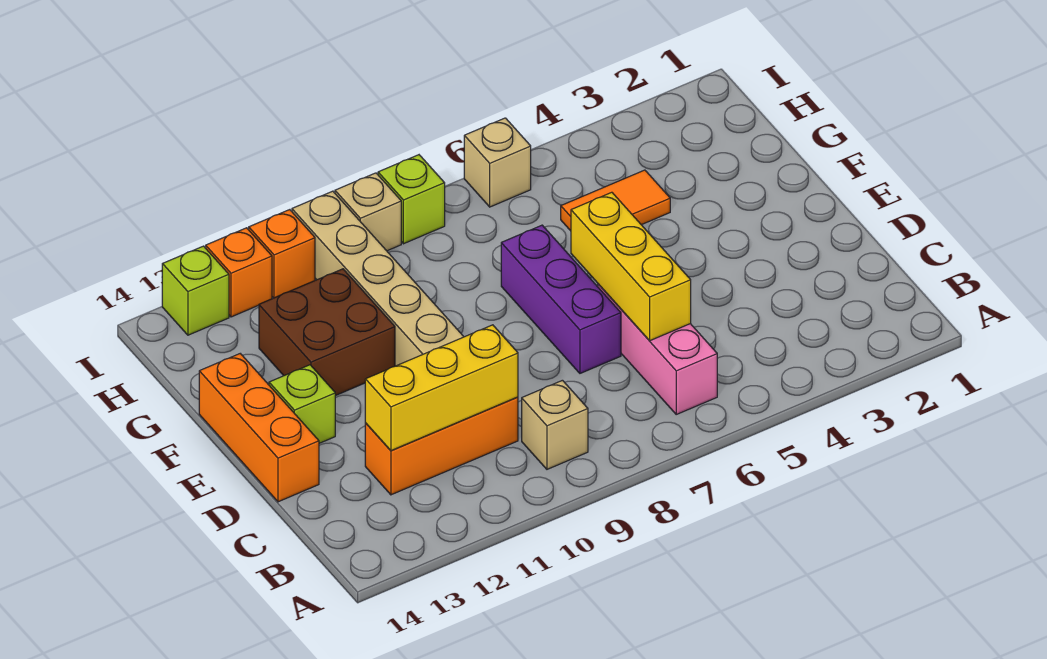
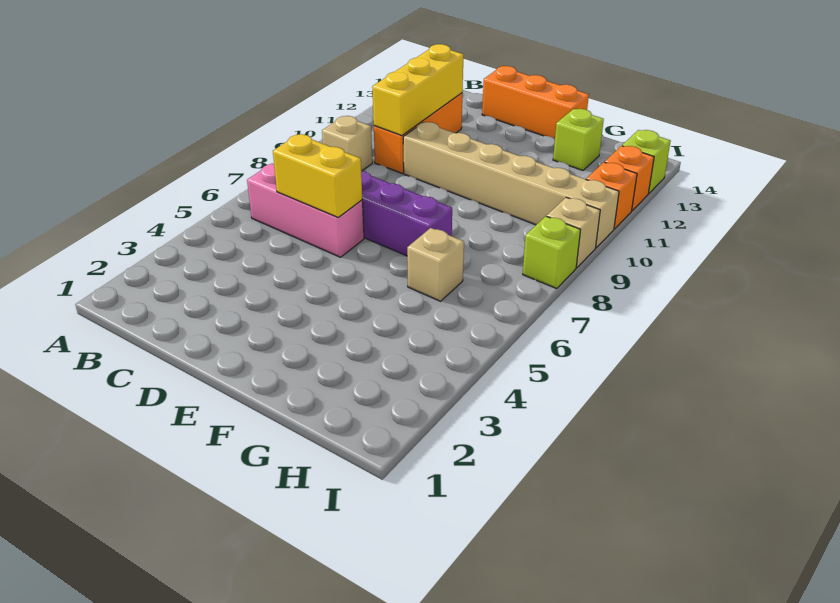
yellow 1x3 brick [571,192,691,341] -> yellow 1x2 brick [273,134,362,218]
lime 1x1 brick [269,365,335,443] -> lime 1x1 brick moved to [553,109,604,170]
brown 2x2 brick [259,269,395,396] -> none
orange 1x2 tile [561,170,670,231] -> none
tan 1x1 brick [464,118,531,207] -> tan 1x1 brick moved to [407,228,464,301]

